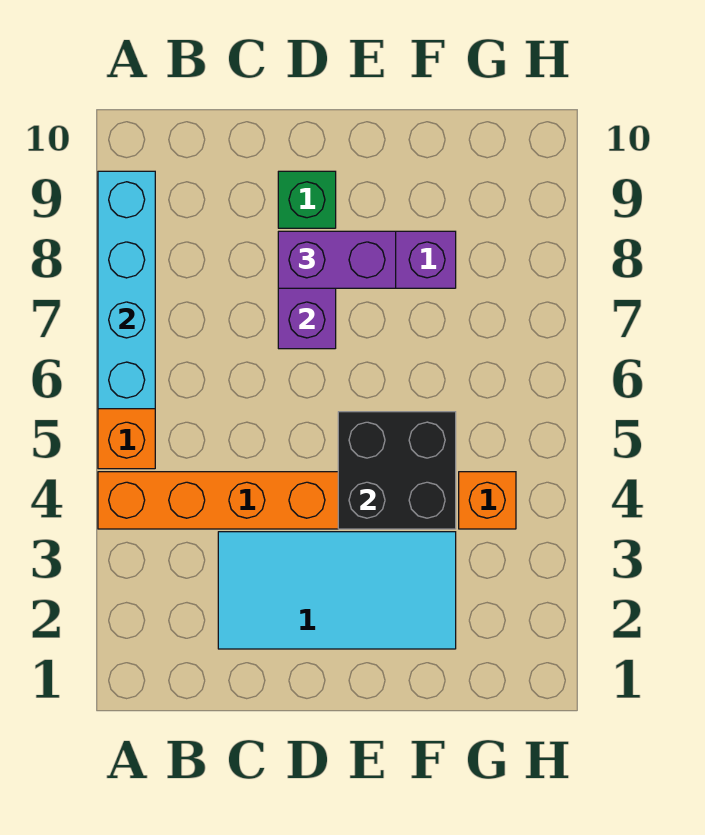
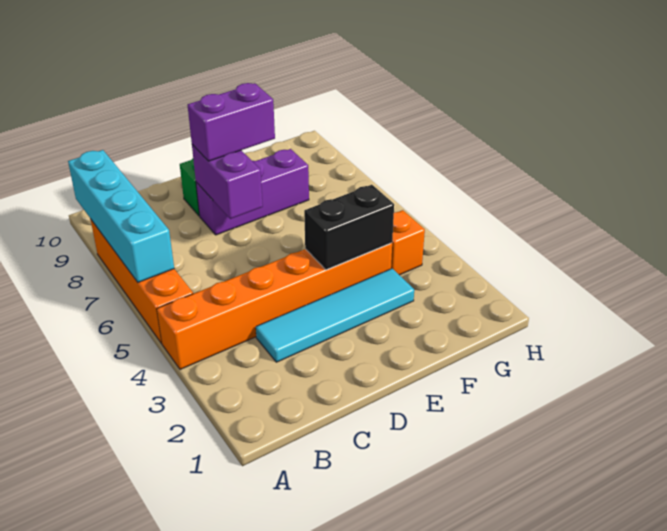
cyan 2x4 tile [218,532,456,649] -> cyan 1x4 tile [256,269,414,362]
black 2x2 brick [338,412,456,529] -> black 1x2 brick [304,185,394,270]

